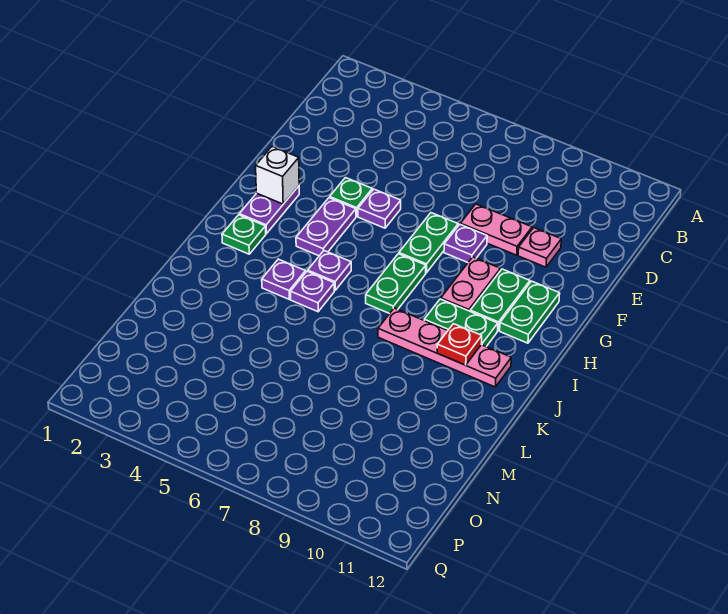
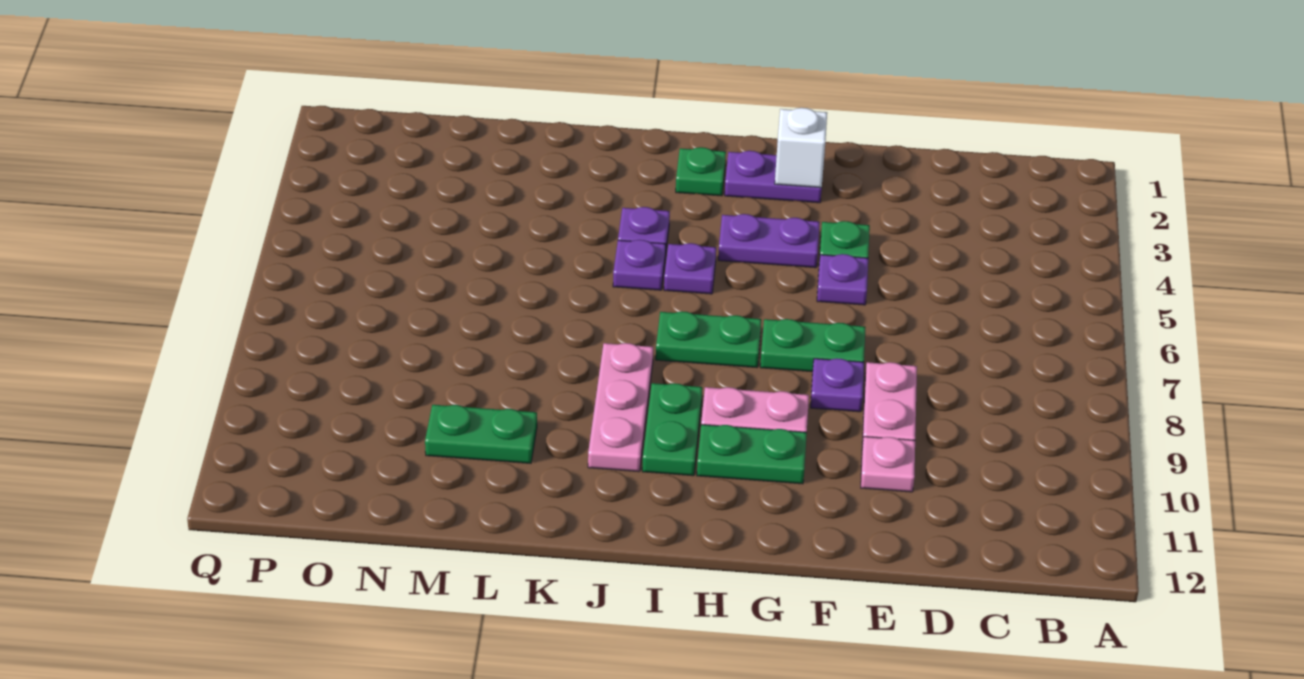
green 1x2 plate [500,281,560,343] -> green 1x2 plate moved to [425,405,537,463]
pink 1x4 plate [378,308,511,387] -> pink 1x3 plate [588,343,653,472]
red 1x1 plate [437,324,482,365] -> none

